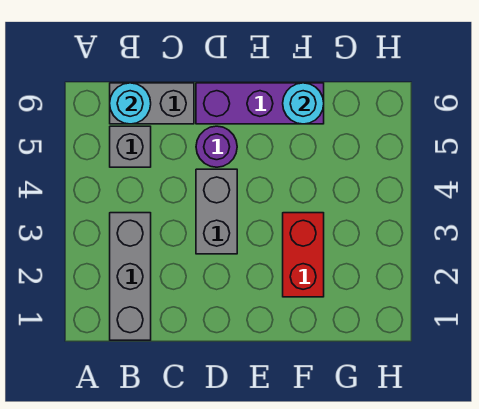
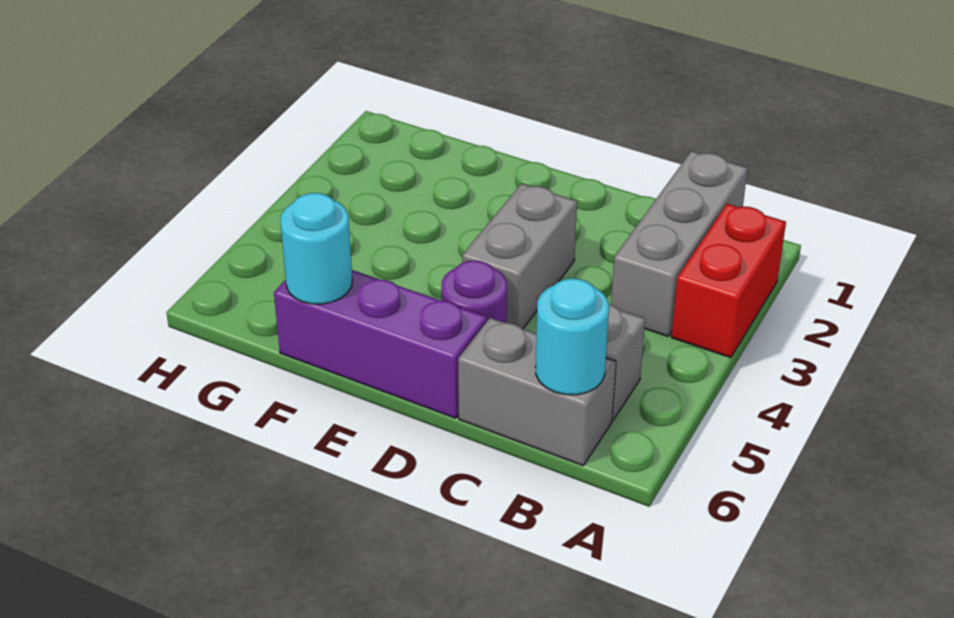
red 1x2 brick [283,213,324,297] -> red 1x2 brick moved to [671,204,786,358]

